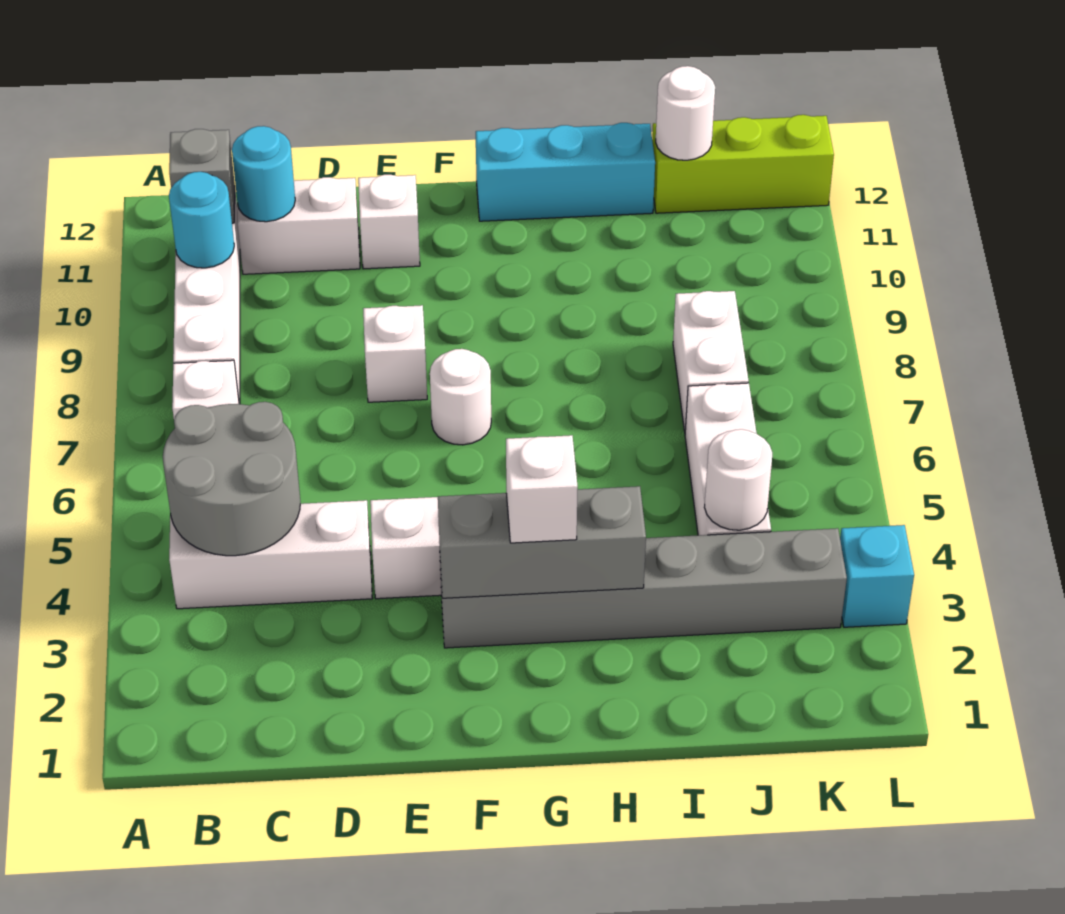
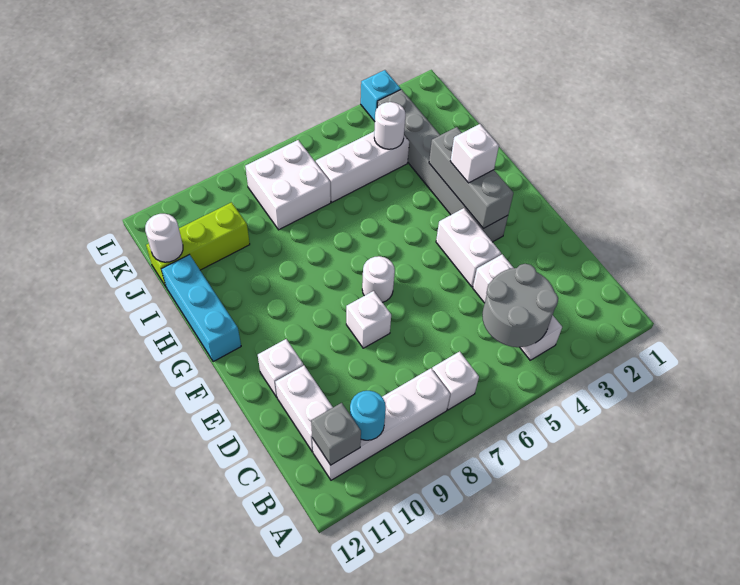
cyan 1x1 round brick [232,126,295,222] -> none
white 1x2 brick [673,291,749,432] -> white 2x2 brick [245,140,331,230]
lime 1x3 brick [652,115,834,213] -> lime 1x3 brick turned to [146,202,250,287]

